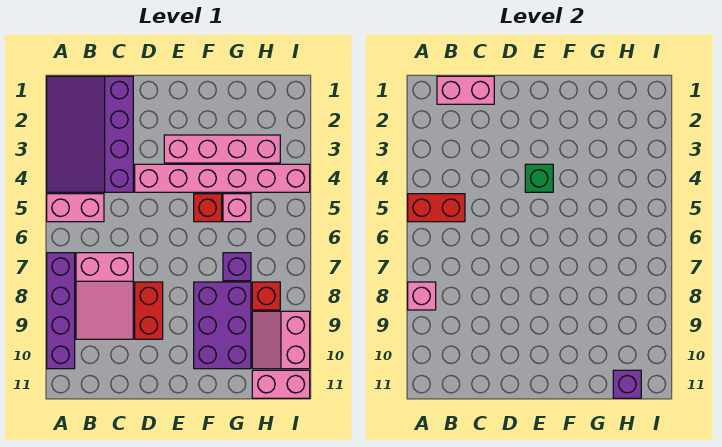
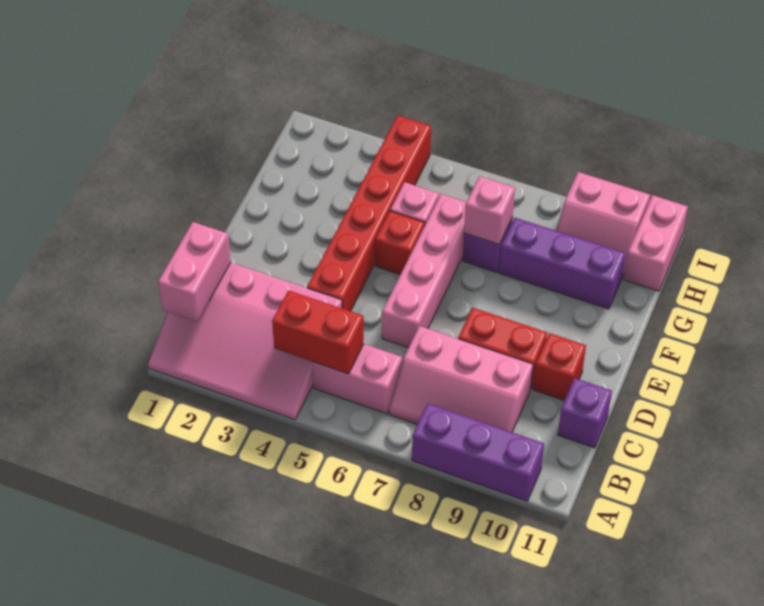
purple 3x4 slope [47,76,133,192] -> pink 3x4 slope [148,263,342,420]
pink 1x2 brick [47,194,104,222] -> pink 1x2 brick turned to [312,344,402,414]
red 1x2 brick [408,194,465,222] -> red 1x2 brick turned to [272,290,364,374]
purple 1x4 brick [47,253,75,369] -> purple 1x3 brick [412,403,544,501]
pink 1x1 brick [408,282,436,310] -> pink 1x1 brick moved to [464,176,515,245]
pink 2x3 slope [76,253,133,339] -> pink 2x3 slope turned to [389,326,533,432]
pink 1x6 brick [135,164,310,192] -> red 1x6 brick [307,115,431,311]
pink 1x4 brick [164,135,280,163] -> pink 1x4 brick moved to [382,194,466,348]
green 1x1 brick [525,164,553,192] -> none
purple 2x3 brick [194,282,251,369] -> purple 1x3 brick [499,218,625,309]
red 1x1 brick [252,282,280,310] -> red 1x1 brick moved to [533,333,586,401]
purple 1x1 brick [613,370,641,398] -> purple 1x1 brick moved to [558,378,612,448]

